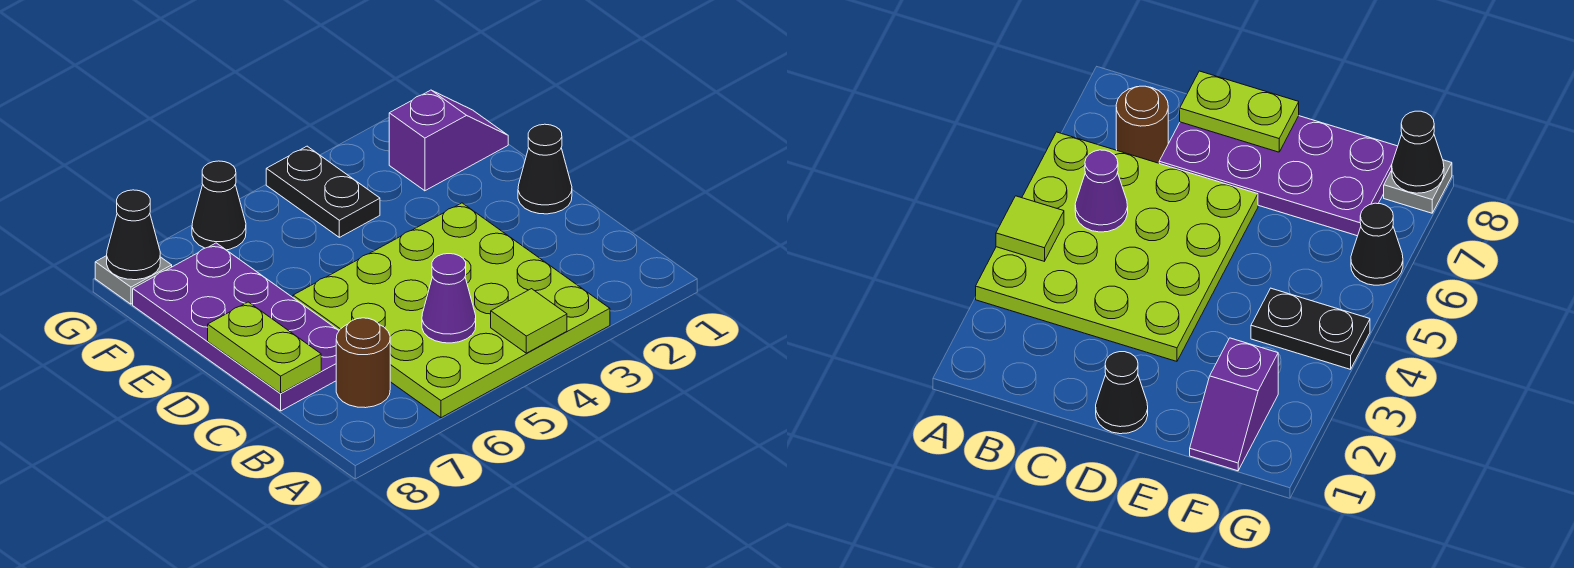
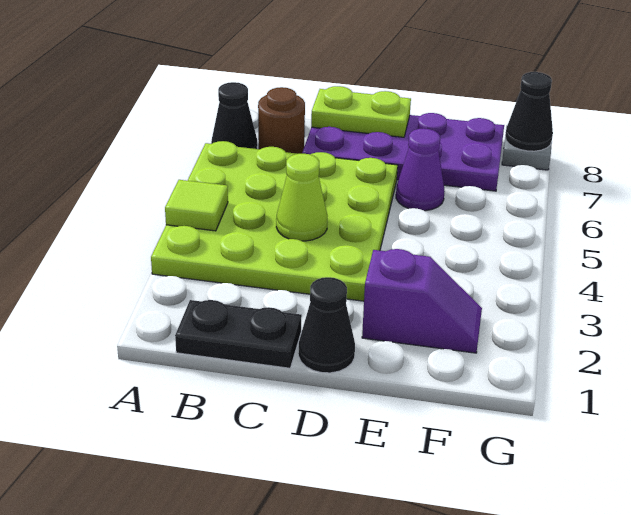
purple 1x1 cone [422,254,476,343] -> purple 1x1 cone moved to [396,128,445,211]
none -> lime 1x1 cone [276,154,328,241]
purple 1x2 slope [389,90,508,191] -> purple 1x2 slope turned to [362,249,482,353]
black 1x2 plate [266,146,380,237] -> black 1x2 plate moved to [175,300,302,368]
black 1x1 cone [192,161,246,250] -> black 1x1 cone moved to [211,82,257,149]

